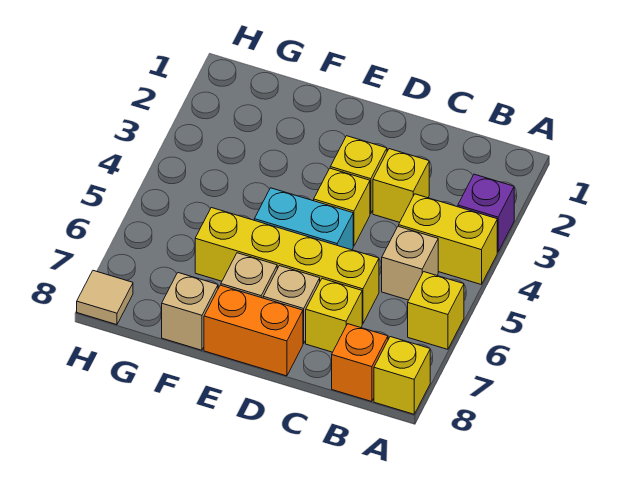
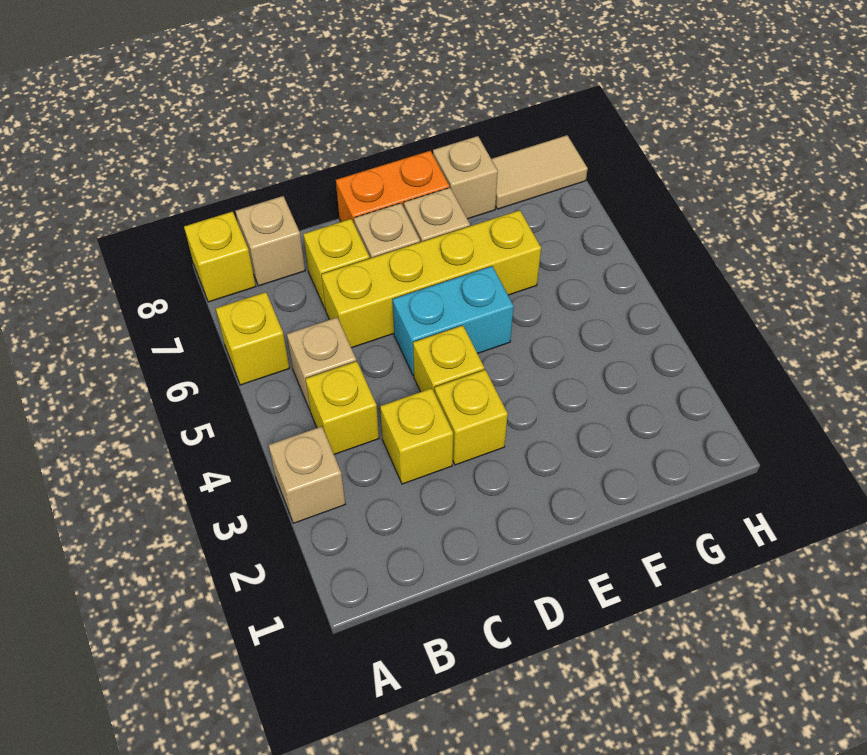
purple 1x1 brick [458,174,514,252] -> tan 1x1 brick [268,426,345,523]
yellow 1x2 brick [399,194,497,284] -> yellow 1x1 brick [306,361,379,454]
orange 1x1 brick [332,324,388,402] -> tan 1x1 brick [236,196,305,286]
tan 1x1 tile [77,271,133,325] -> tan 1x2 tile [491,135,588,209]

